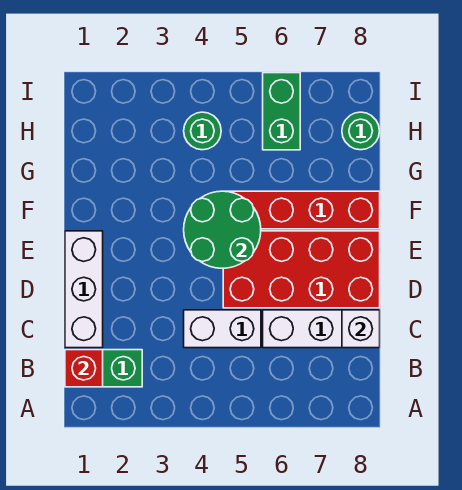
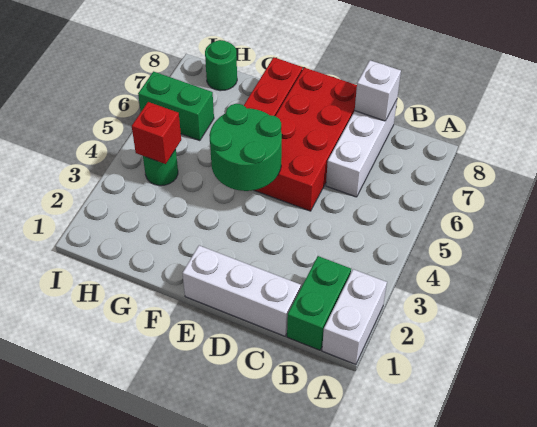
red 1x1 brick [65,350,103,387] -> red 1x1 brick moved to [132,102,181,164]
white 1x2 brick [184,310,261,348] -> white 1x2 brick moved to [322,269,387,365]

